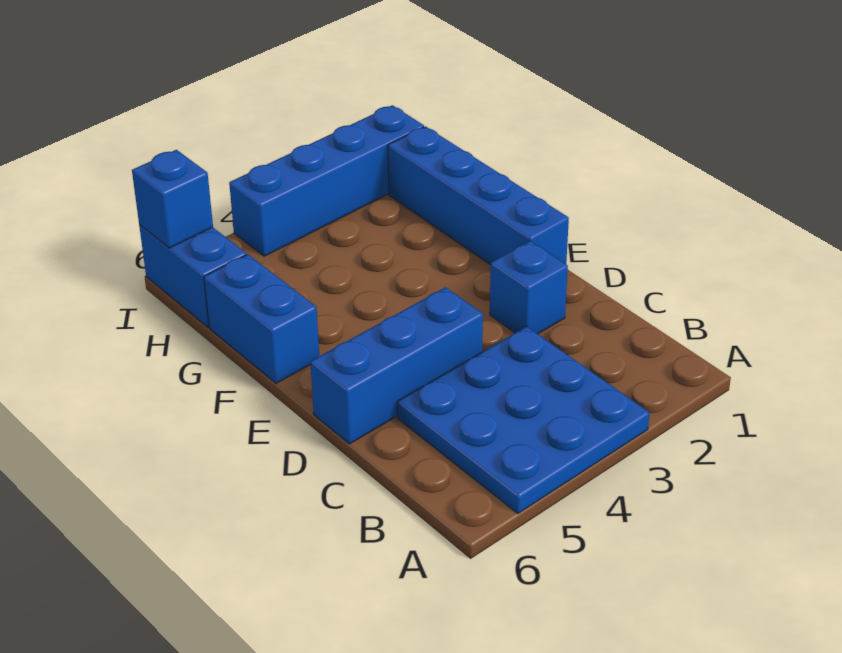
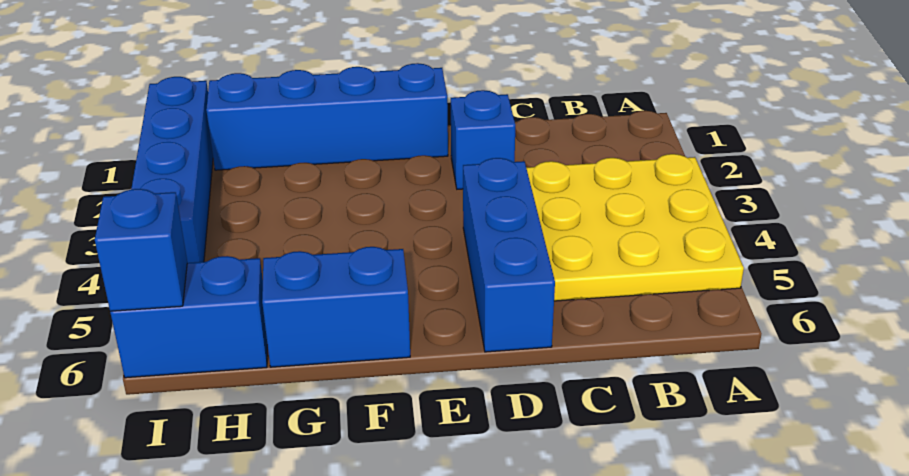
blue 3x3 plate [397,326,649,514] -> yellow 3x3 plate [526,154,744,301]

